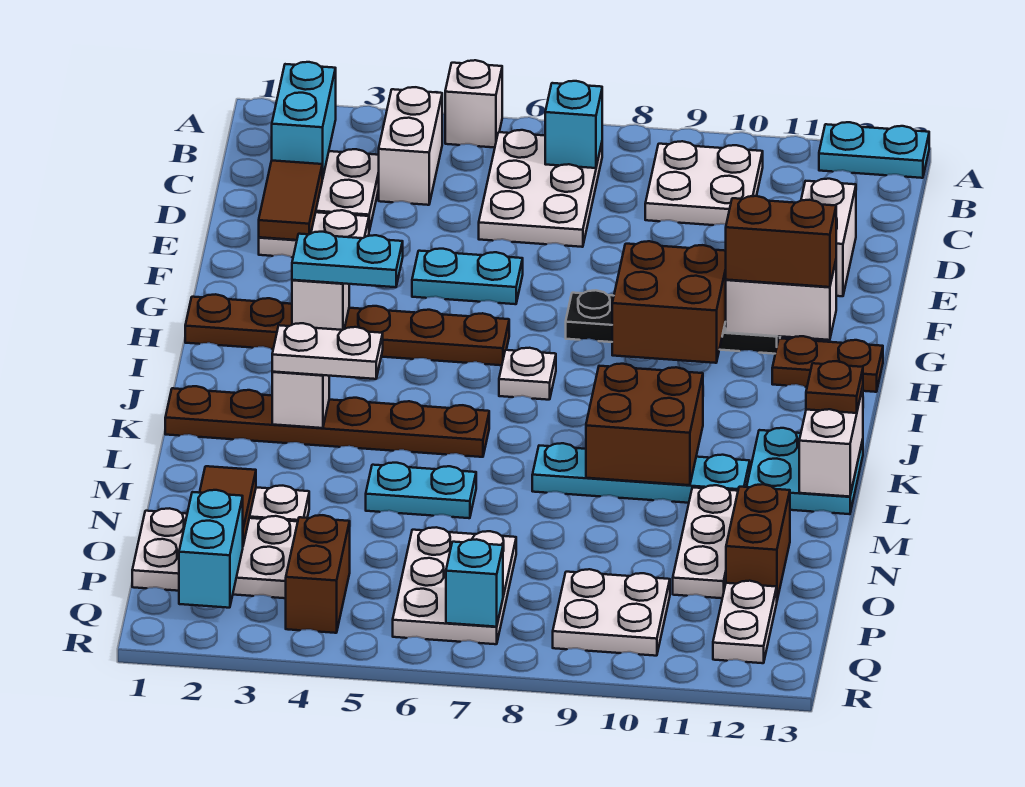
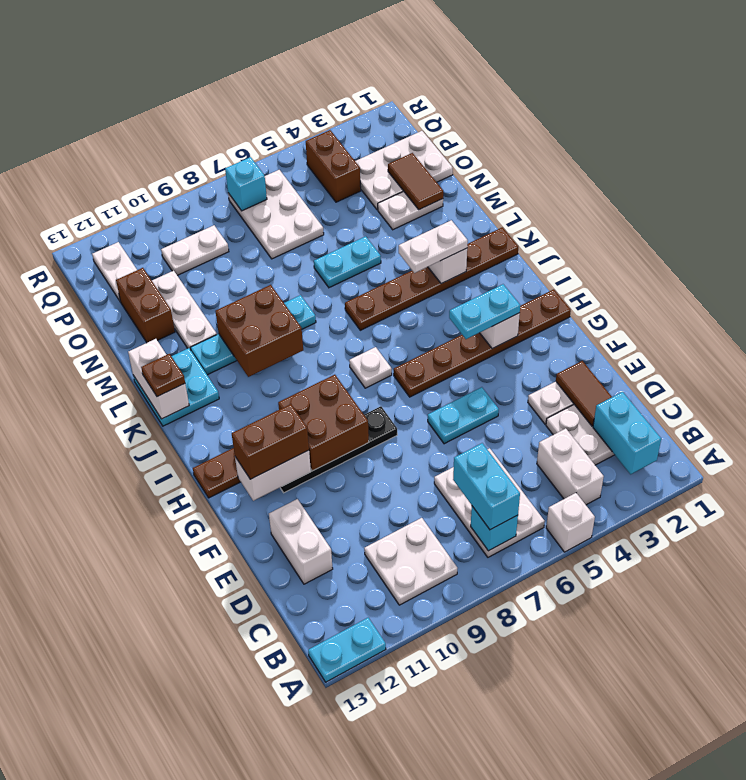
cyan 1x2 brick [179,490,243,608] -> cyan 1x2 brick moved to [453,443,520,530]
white 2x2 plate [553,569,670,656] -> white 1x2 plate [161,225,229,275]

